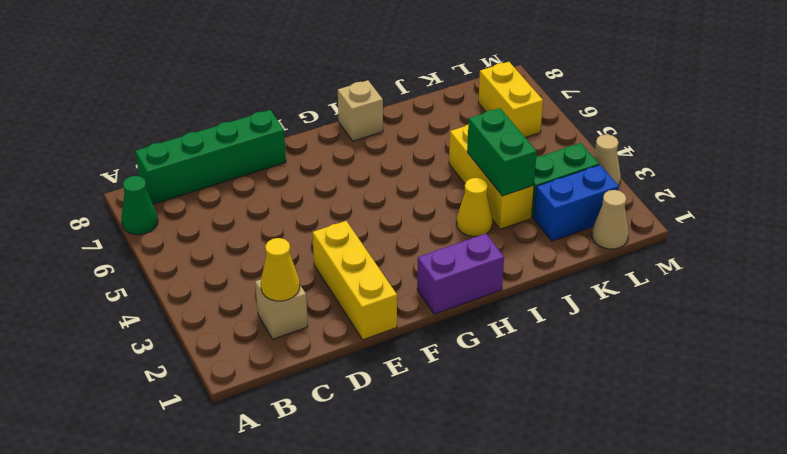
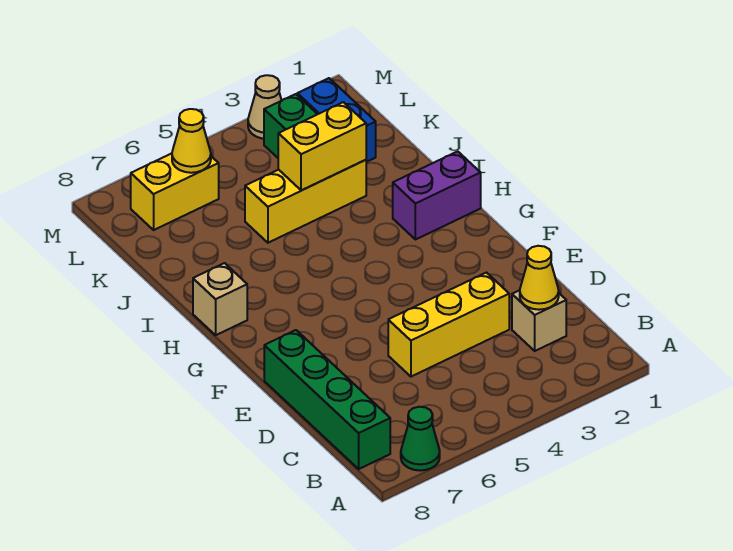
yellow 1x3 brick [313,221,397,340] -> yellow 1x3 brick moved to [388,273,509,377]
purple 1x2 brick [417,234,504,314] -> purple 1x2 brick turned to [393,151,481,240]
yellow 1x1 cone [457,178,492,236] -> yellow 1x1 cone moved to [172,109,211,173]
green 1x2 brick [467,108,537,196] -> yellow 1x2 brick [278,102,366,191]
tan 1x1 cone [592,190,629,249] -> none

